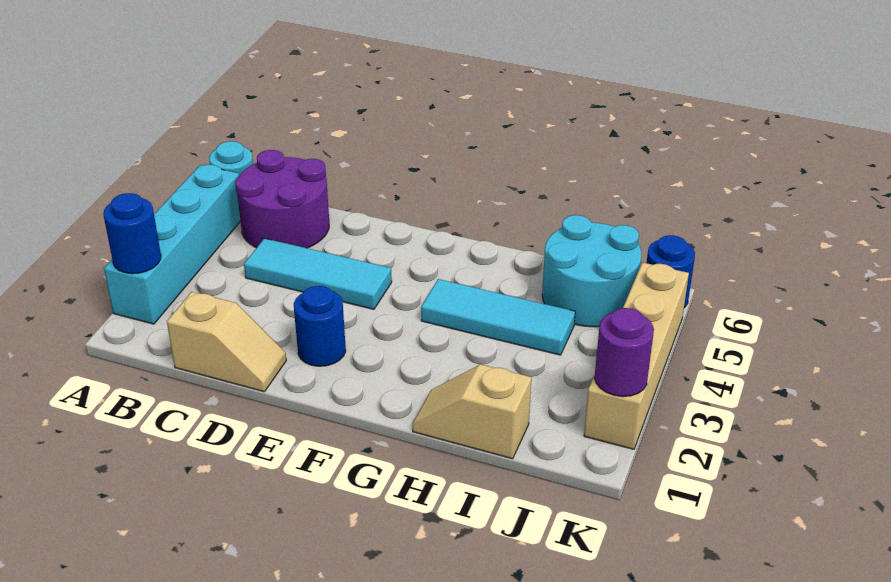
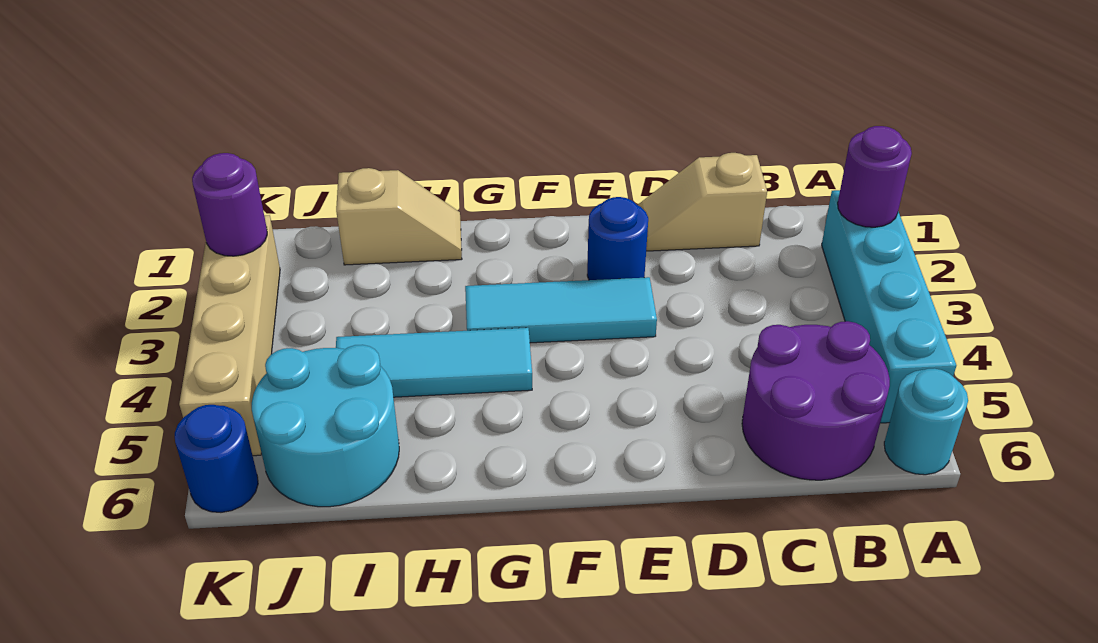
blue 1x1 round brick [103,193,161,274] -> purple 1x1 round brick [838,126,912,227]
cyan 1x3 tile [244,238,392,309] -> cyan 1x3 tile moved to [465,277,657,343]

